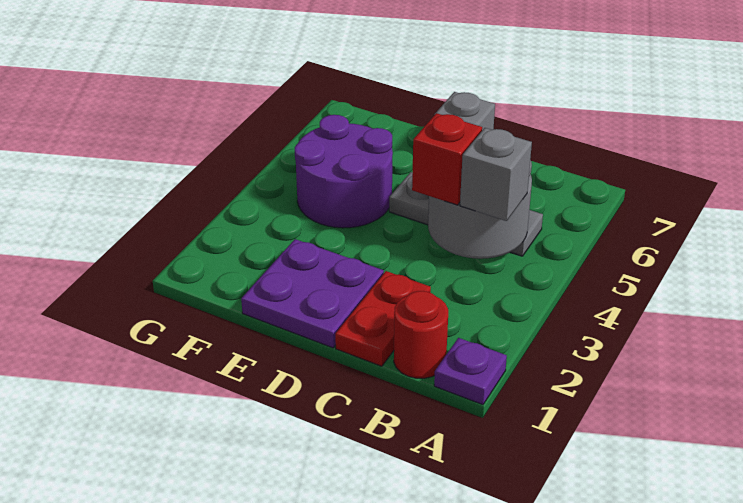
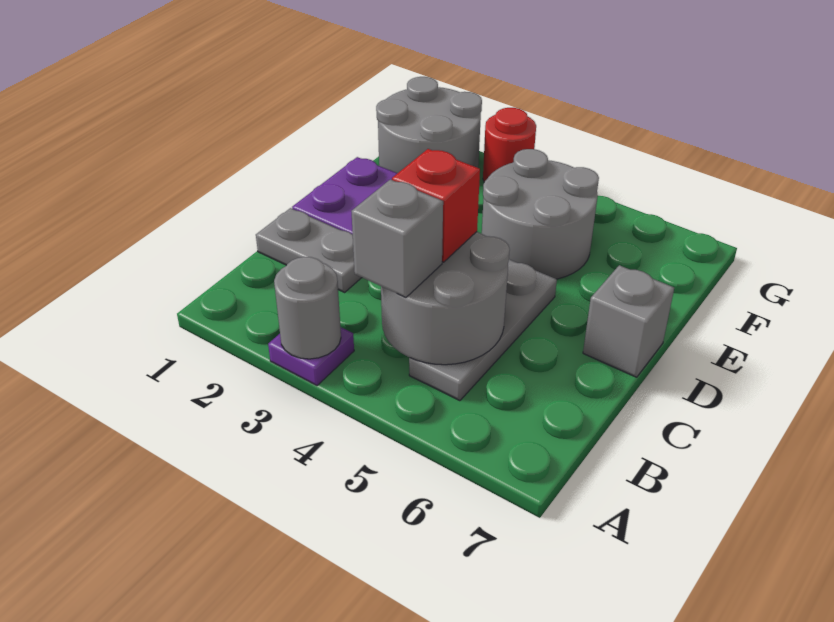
purple 1x1 plate [434,338,507,405] -> purple 1x1 plate moved to [268,327,354,385]
none -> grey 1x1 round brick [274,257,341,359]
red 1x1 round brick [394,291,448,378] -> red 1x1 round brick moved to [483,108,536,182]
red 1x2 plate [335,271,431,366] -> grey 1x2 plate [256,208,362,292]
purple 2x2 round brick [295,115,393,228] -> grey 2x2 round brick [482,149,599,279]
none -> grey 2x2 round brick [376,77,482,173]

